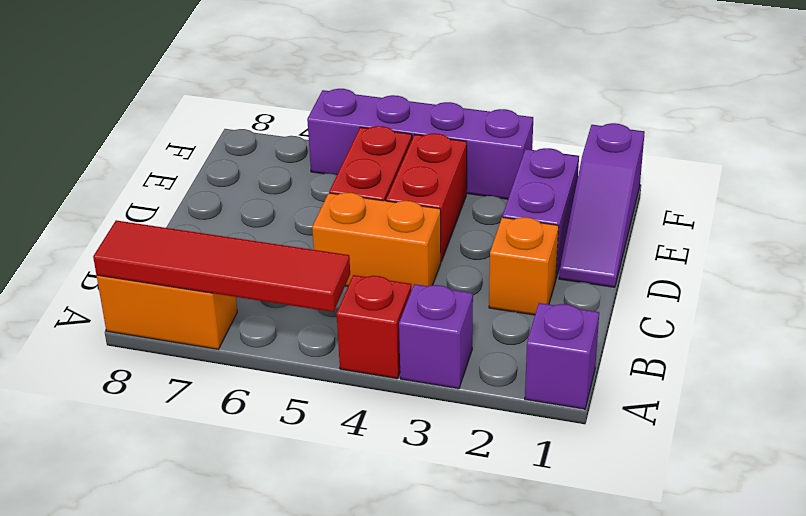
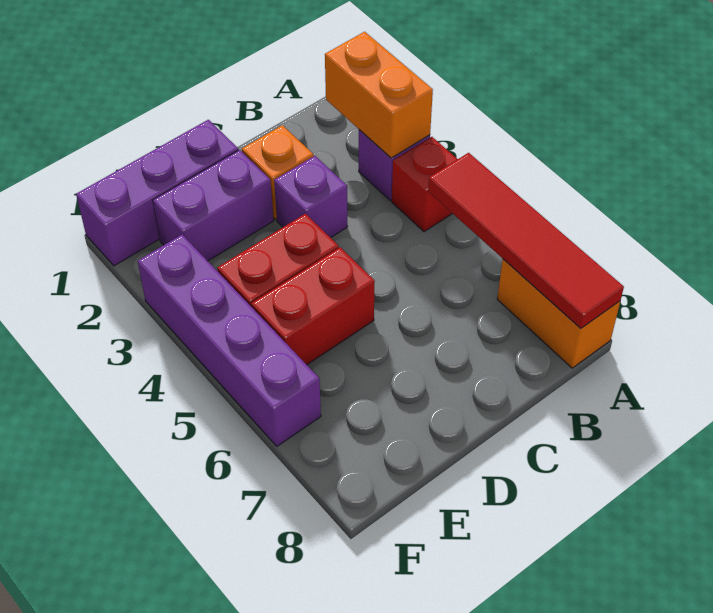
purple 1x1 brick [525,303,599,409] -> purple 1x1 brick moved to [274,156,348,238]
orange 1x2 brick [312,193,441,290] -> orange 1x2 brick moved to [325,32,433,158]
purple 1x3 slope [559,123,645,287] -> purple 1x3 brick [76,120,238,266]

